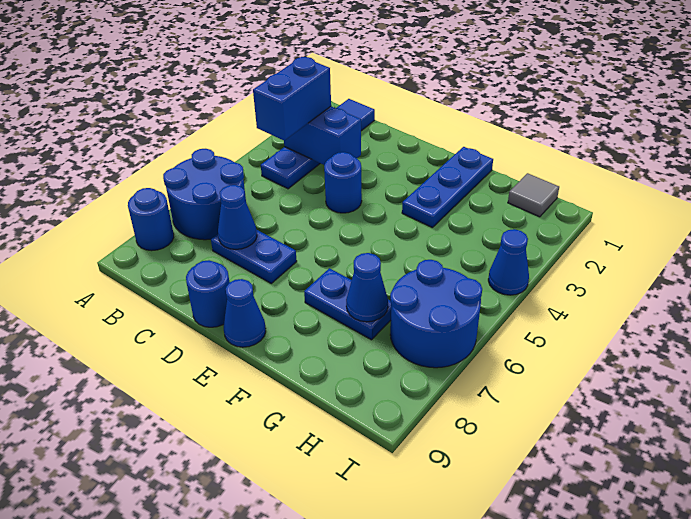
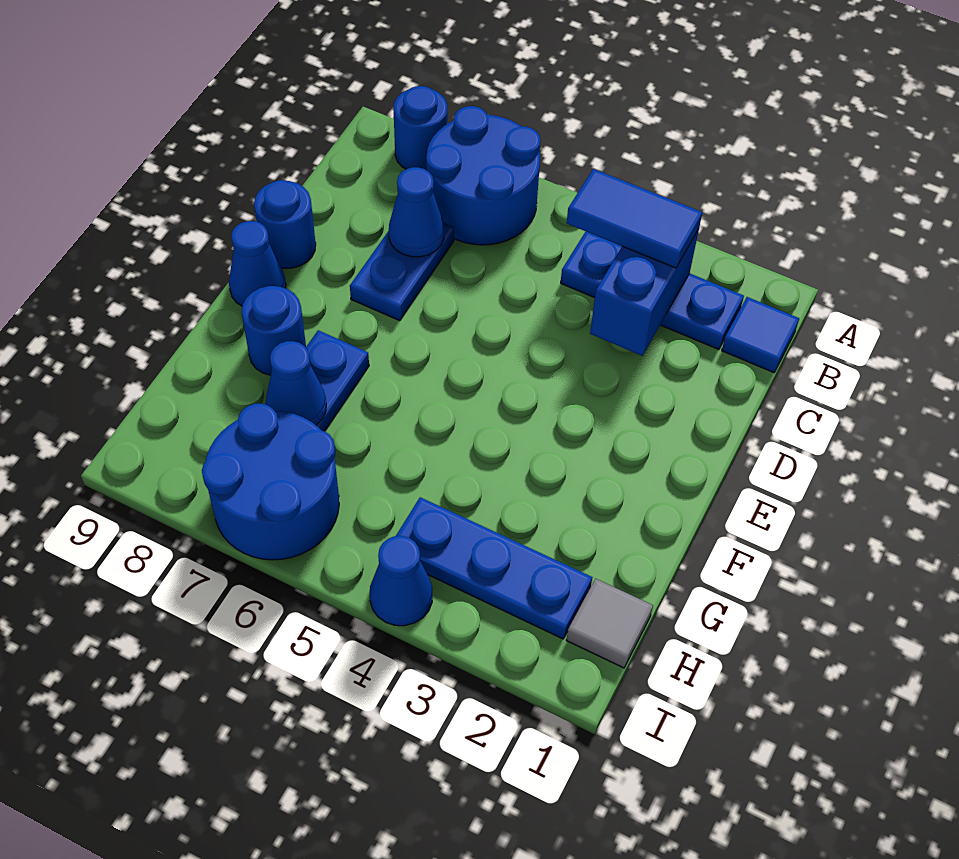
blue 1x2 brick [253,57,331,141] -> blue 1x2 tile [567,169,702,268]
blue 1x1 round brick [324,152,362,213] -> blue 1x1 round brick moved to [242,286,306,375]
blue 1x3 plate [402,147,493,228] -> blue 1x3 plate moved to [396,497,592,639]

